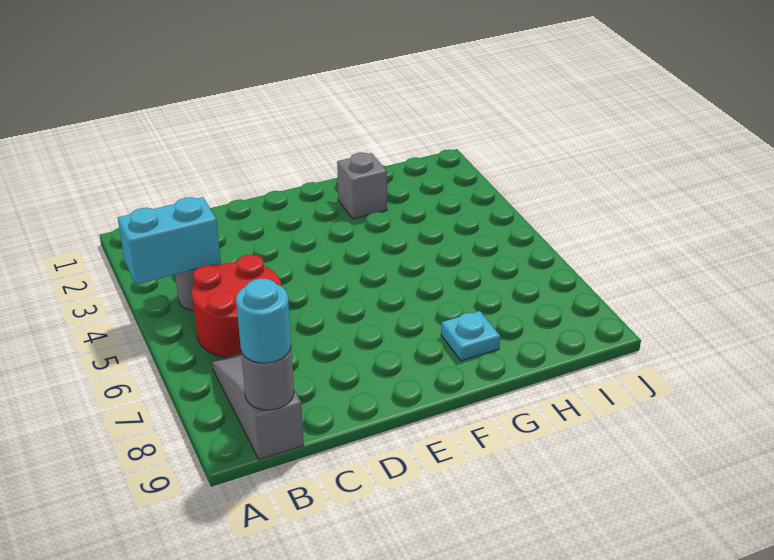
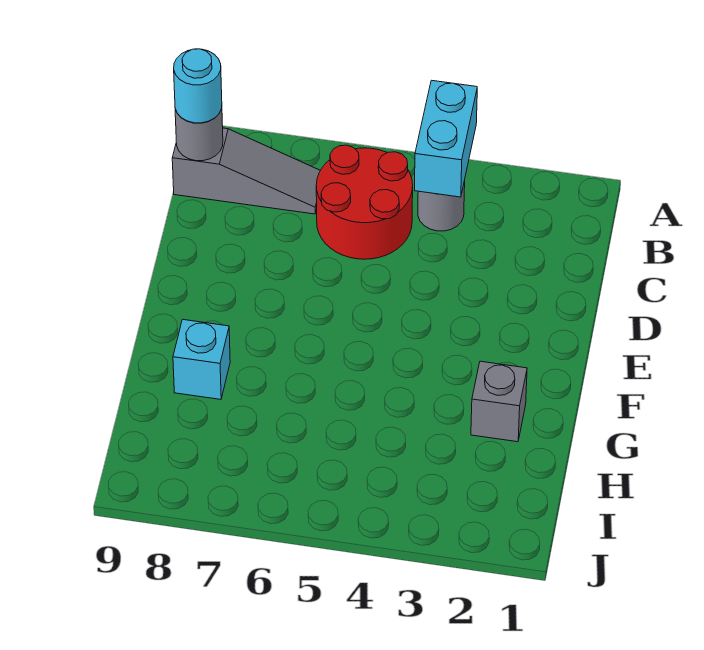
cyan 1x1 plate [441,311,500,361] -> cyan 1x1 brick [173,319,230,399]

